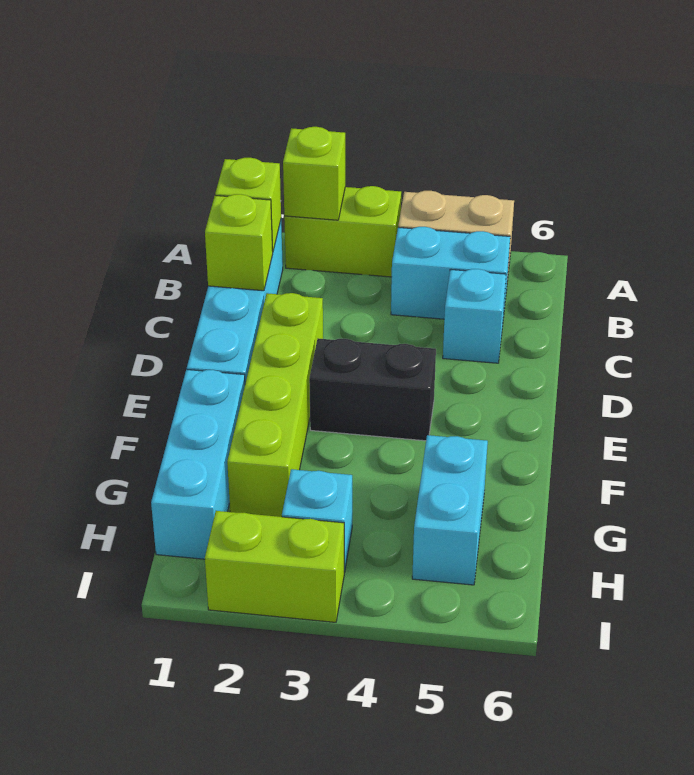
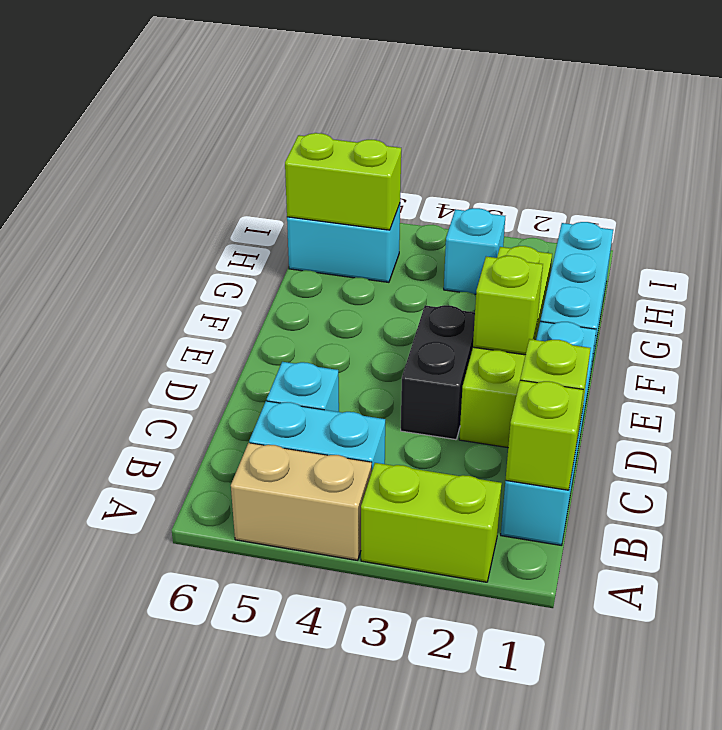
lime 1x1 brick [283,127,345,220] -> lime 1x1 brick moved to [473,256,543,355]
black 1x2 brick [309,338,436,441] -> black 1x2 brick turned to [401,305,475,440]
cyan 1x2 brick [412,435,488,585] -> cyan 1x2 brick turned to [287,204,400,282]
lime 1x2 brick [205,511,344,622] -> lime 1x2 brick moved to [285,133,401,230]

